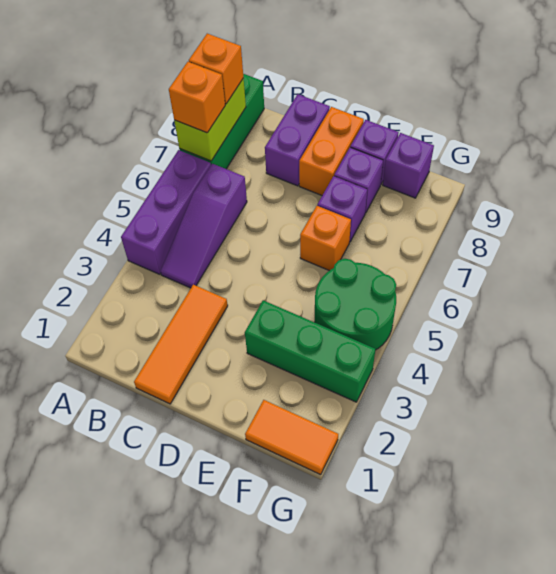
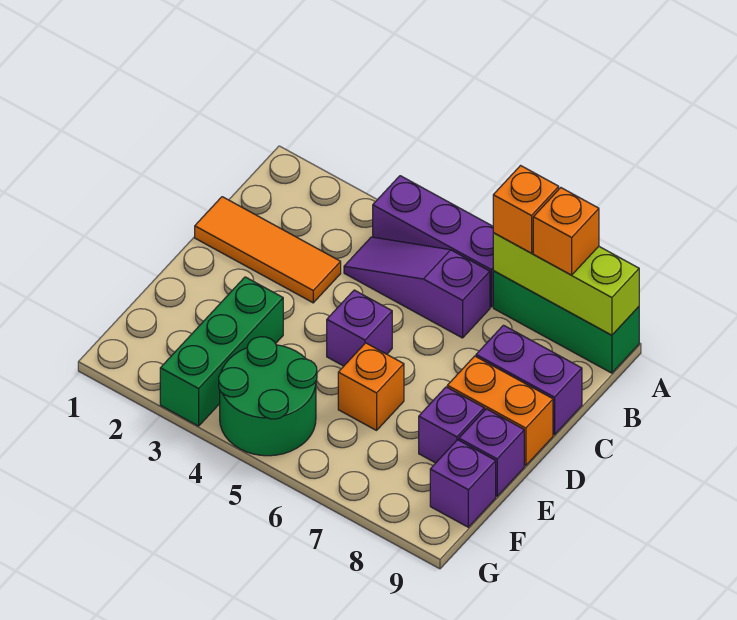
lime 1x2 brick [174,78,246,161] -> lime 1x3 brick [493,233,639,335]
purple 1x1 brick [317,176,367,242] -> purple 1x1 brick moved to [327,290,392,366]
orange 1x2 tile [245,400,338,475] -> none

